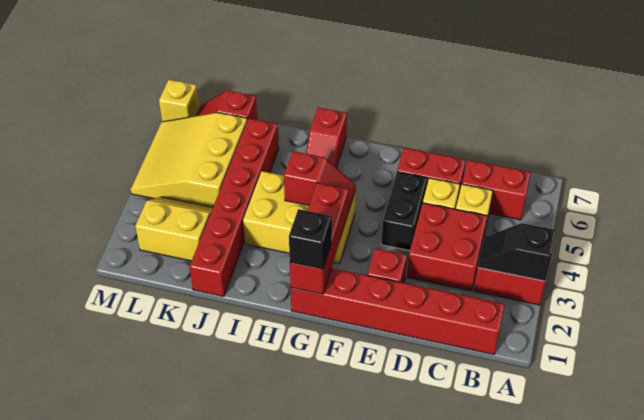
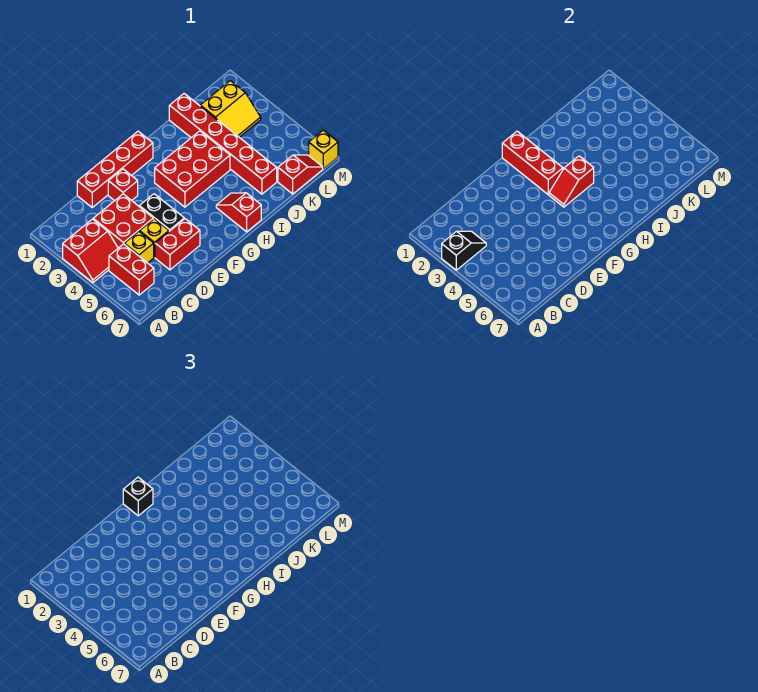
red 1x6 brick [291,268,505,354] -> red 1x4 brick [77,131,153,207]
red 1x2 brick [462,160,531,220] -> red 1x2 brick turned to [109,244,154,295]
yellow 2x3 brick [243,171,356,264] -> red 2x3 brick [155,131,230,207]
yellow 3x3 slope [131,113,247,207] -> none

